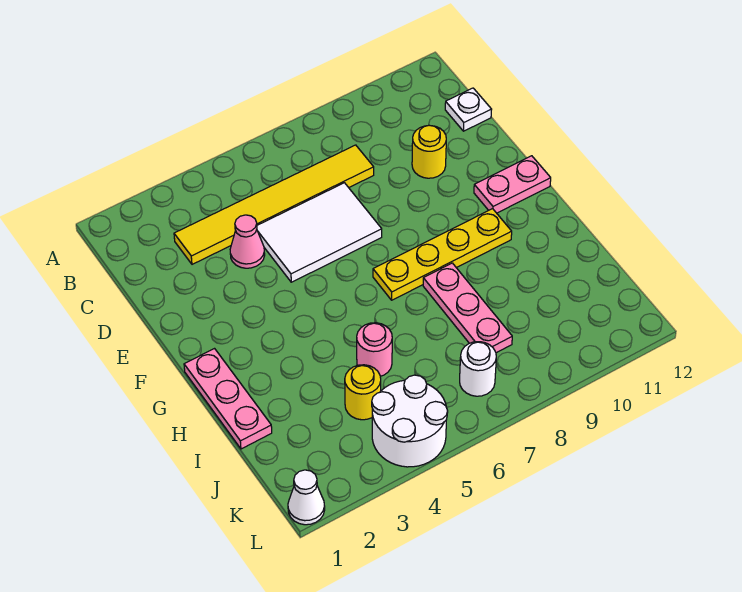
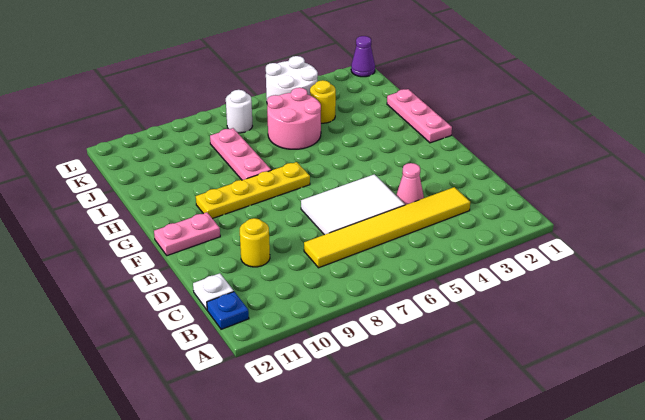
none -> blue 1x1 plate [207,292,249,329]
pink 1x1 round brick [357,323,392,376] -> pink 2x2 round brick [267,88,321,149]
white 1x1 cone [288,470,325,525] -> purple 1x1 cone [351,36,375,77]

